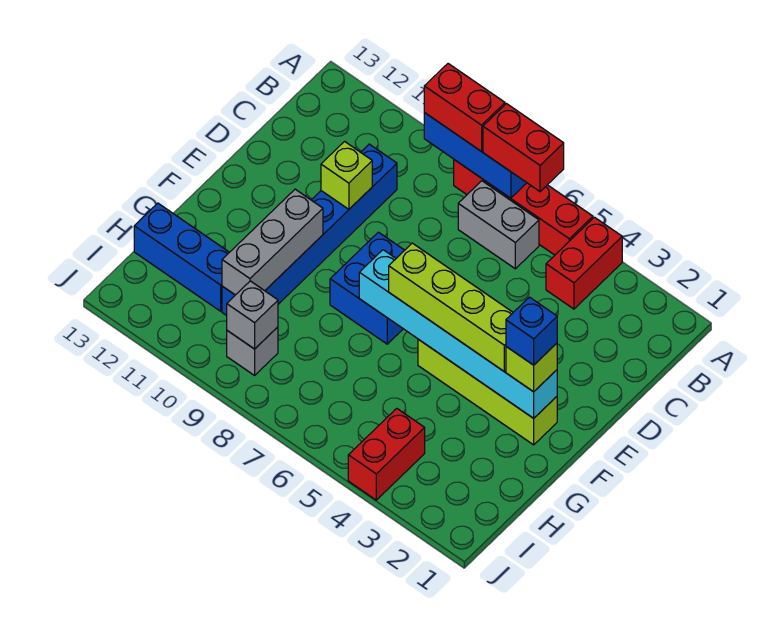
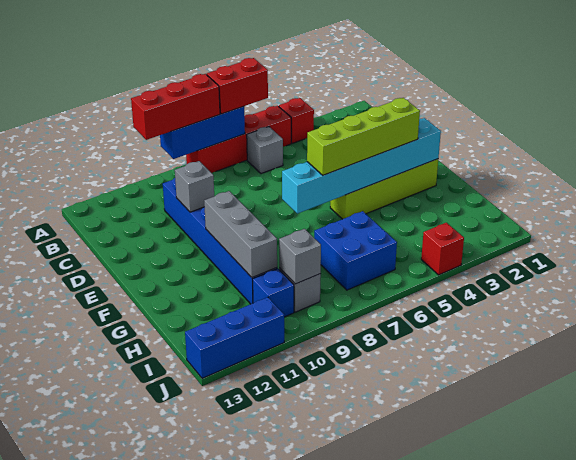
red 1x2 brick [546,217,622,309] -> red 1x1 brick [279,98,314,143]
red 1x2 brick [424,64,505,152] -> red 1x3 brick [131,74,220,140]
grey 1x2 brick [458,181,539,269] -> grey 1x1 brick [247,127,283,174]
lime 1x1 brick [321,142,372,209] -> grey 1x1 brick [175,161,214,212]
blue 2x2 brick [330,232,405,344] -> blue 2x2 brick moved to [314,211,397,290]
lime 1x1 brick [506,343,557,392] -> none
blue 1x1 brick [506,297,557,365] -> blue 1x1 brick moved to [253,269,294,317]
blue 1x3 brick [134,203,229,311] -> blue 1x3 brick moved to [185,297,284,378]
red 1x2 brick [348,408,425,500] -> red 1x1 brick [421,223,464,275]

